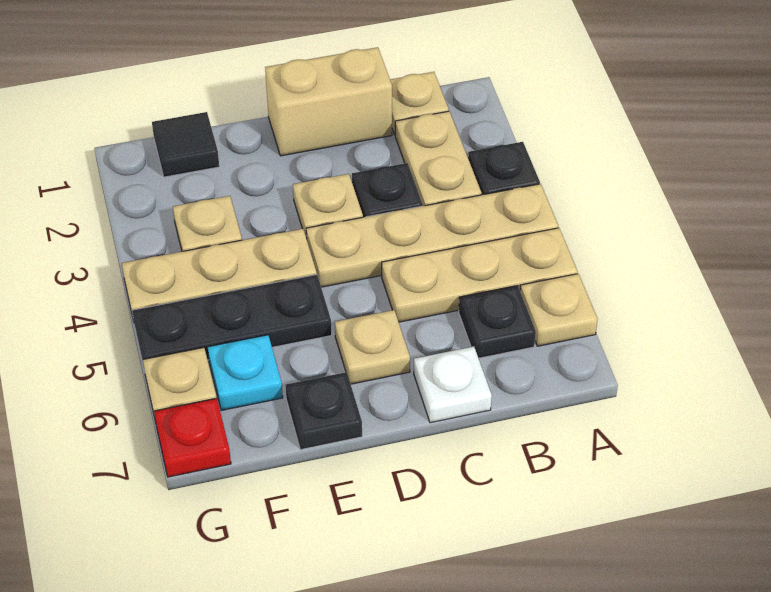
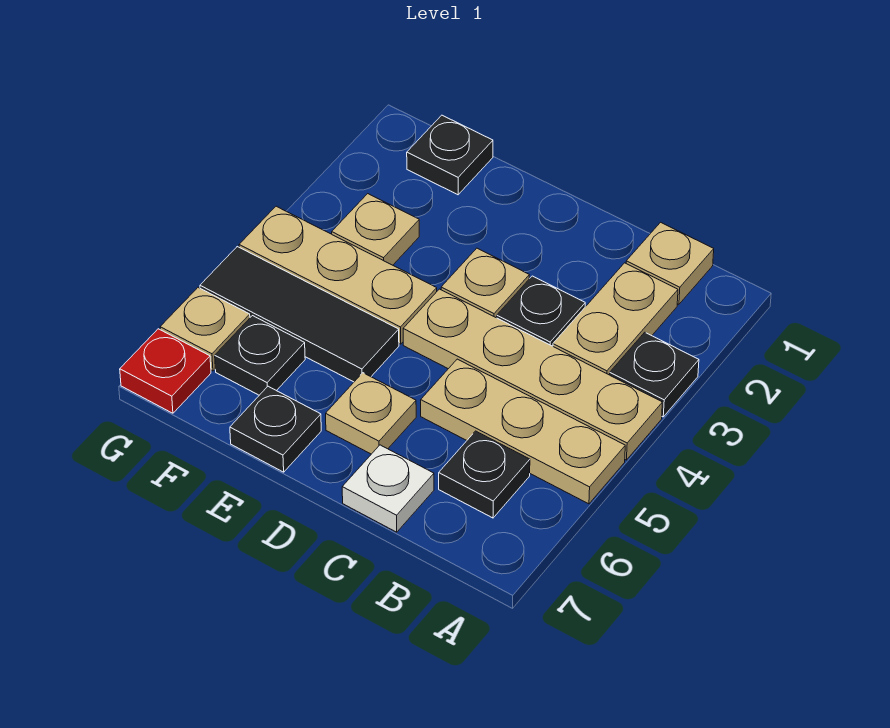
tan 1x1 plate [520,274,598,346] -> none
tan 1x2 brick [265,47,392,156] -> none
black 1x3 plate [132,275,332,367] -> black 1x3 tile [200,247,399,382]
black 1x1 tile [152,112,219,177] -> black 1x1 plate [407,115,493,195]
cyan 1x1 plate [208,335,283,410] -> black 1x1 plate [215,316,305,395]

